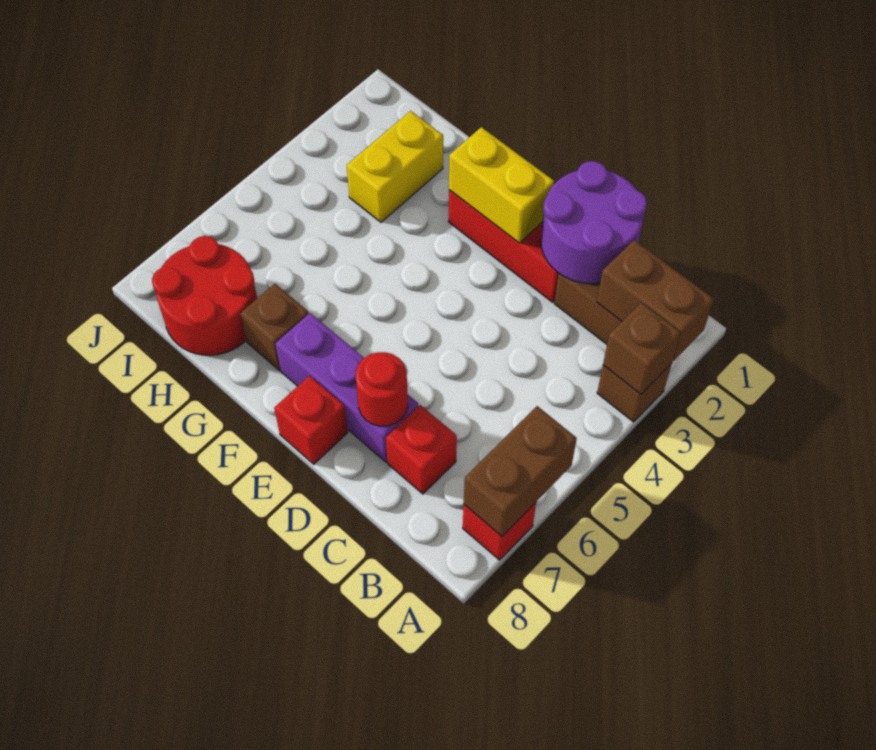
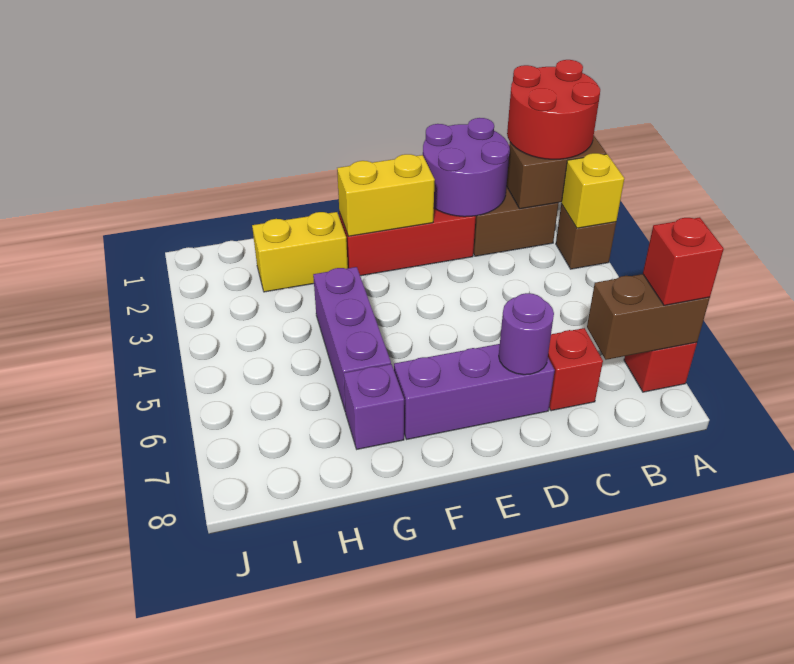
brown 1x1 brick [603,303,681,394] -> yellow 1x1 brick [561,153,624,228]
brown 1x2 brick [464,406,577,536] -> brown 1x2 brick turned to [587,274,710,360]
red 1x1 round brick [356,352,408,426] -> purple 1x1 round brick [499,293,554,375]
red 1x1 brick [274,376,348,464] -> red 1x1 brick moved to [643,217,724,305]
none -> purple 1x3 brick [313,267,391,412]
brown 1x1 brick [240,284,309,370] -> purple 1x1 brick [344,364,404,449]
yellow 1x2 brick [347,111,443,222] -> yellow 1x2 brick turned to [252,212,348,292]
red 2x2 round brick [152,236,257,355] -> red 2x2 round brick moved to [507,60,600,159]

